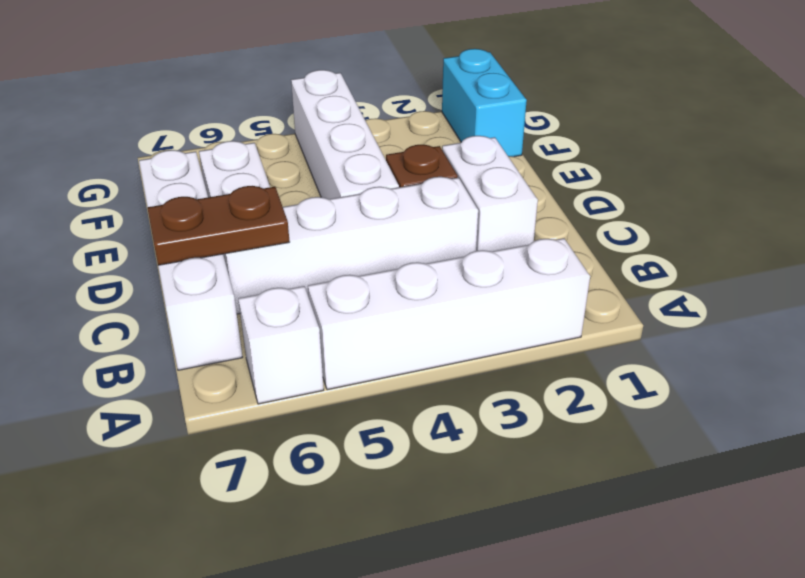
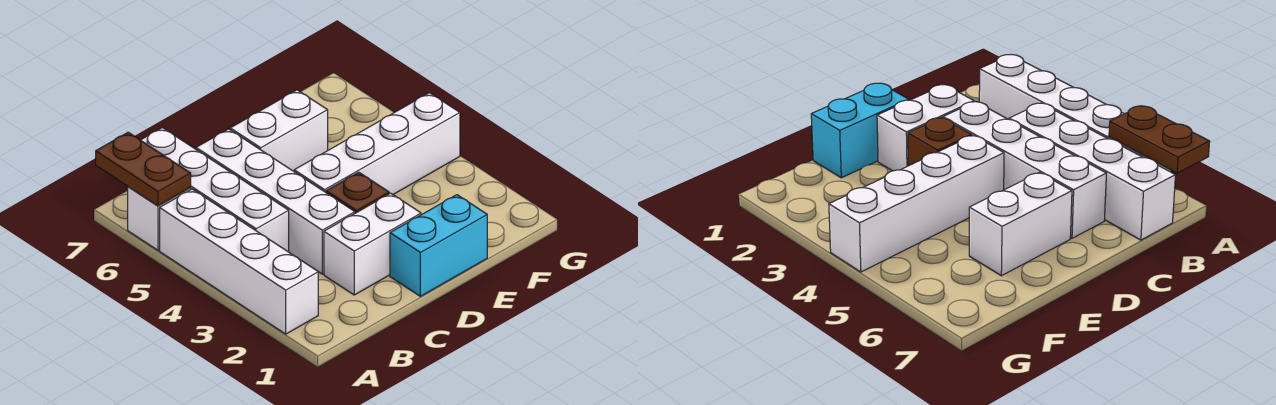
white 1x4 brick [139,150,243,370] -> white 1x4 brick turned to [141,128,289,252]
brown 1x2 plate [147,186,290,265] -> brown 1x2 plate moved to [96,132,191,206]
cyan 1x2 brick [442,49,527,157] -> cyan 1x2 brick moved to [390,195,487,296]

